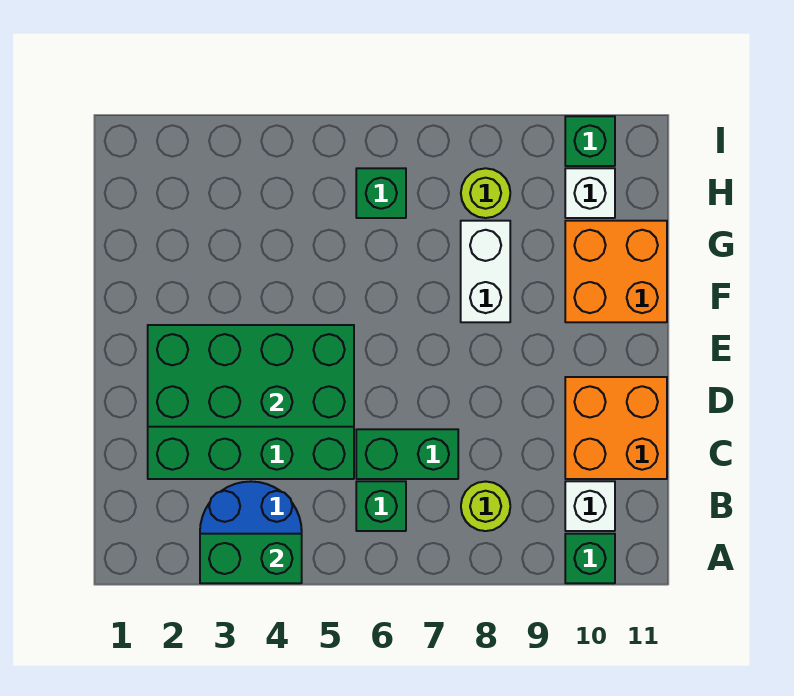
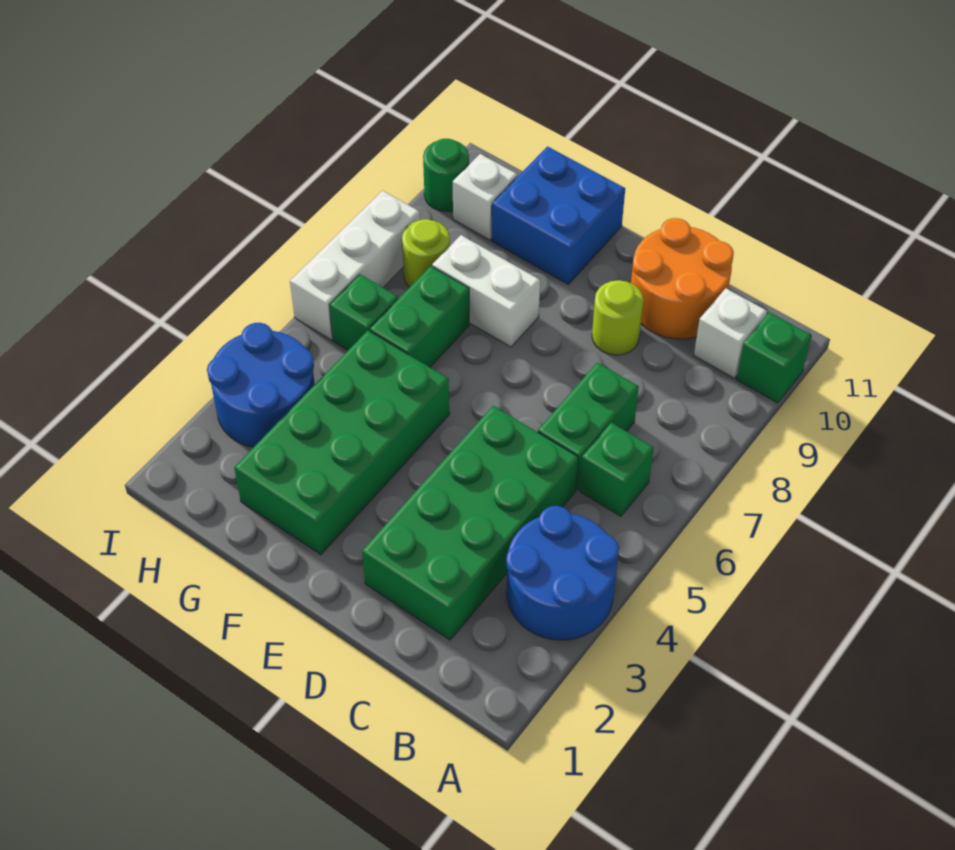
green 1x2 brick [200,534,302,583] -> green 1x2 brick moved to [370,266,469,367]
lime 1x1 round brick [461,482,510,531] -> lime 1x1 round brick moved to [592,280,644,355]
orange 2x2 brick [565,377,667,479] -> orange 2x2 round brick [631,218,734,339]
green 2x4 brick [148,325,354,427] -> green 2x4 brick moved to [234,330,449,555]
orange 2x2 brick [565,221,667,322] -> blue 2x2 brick [492,147,625,284]
none -> blue 2x2 round brick [207,323,315,447]
none -> white 1x3 brick [290,191,420,340]
green 1x1 brick [565,116,615,166] -> green 1x1 round brick [423,139,469,212]

